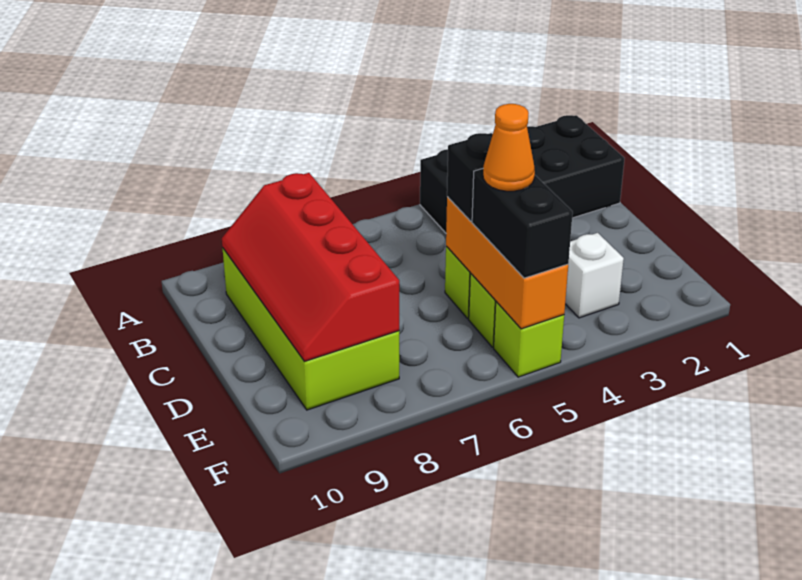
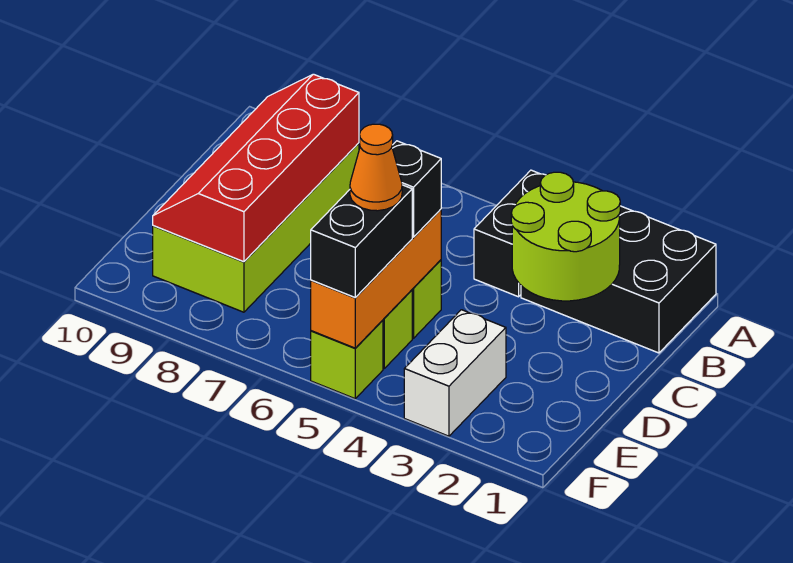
none -> lime 2x2 round brick [511,172,620,301]
white 1x1 brick [565,233,624,318] -> white 1x2 brick [404,310,506,436]

